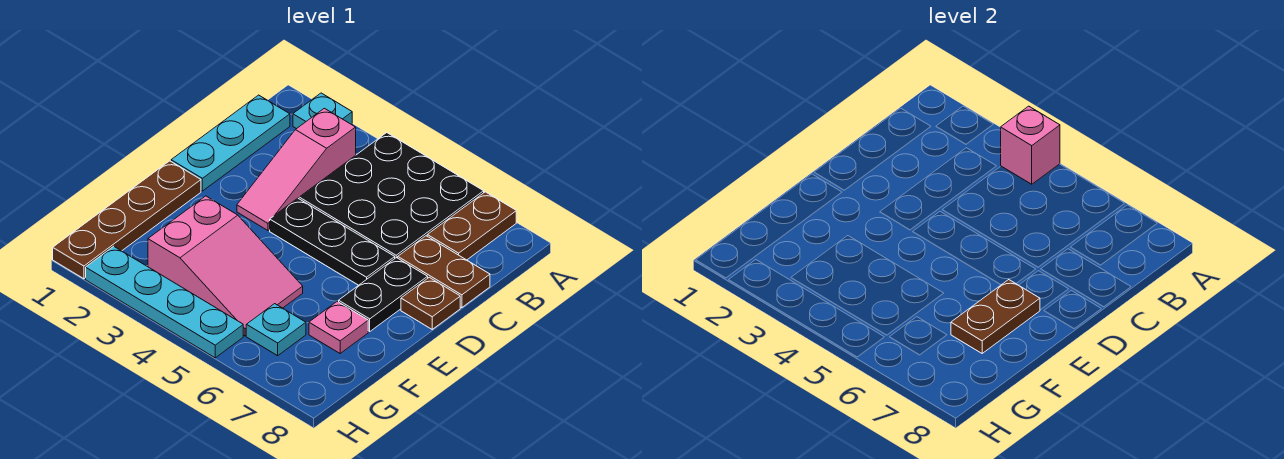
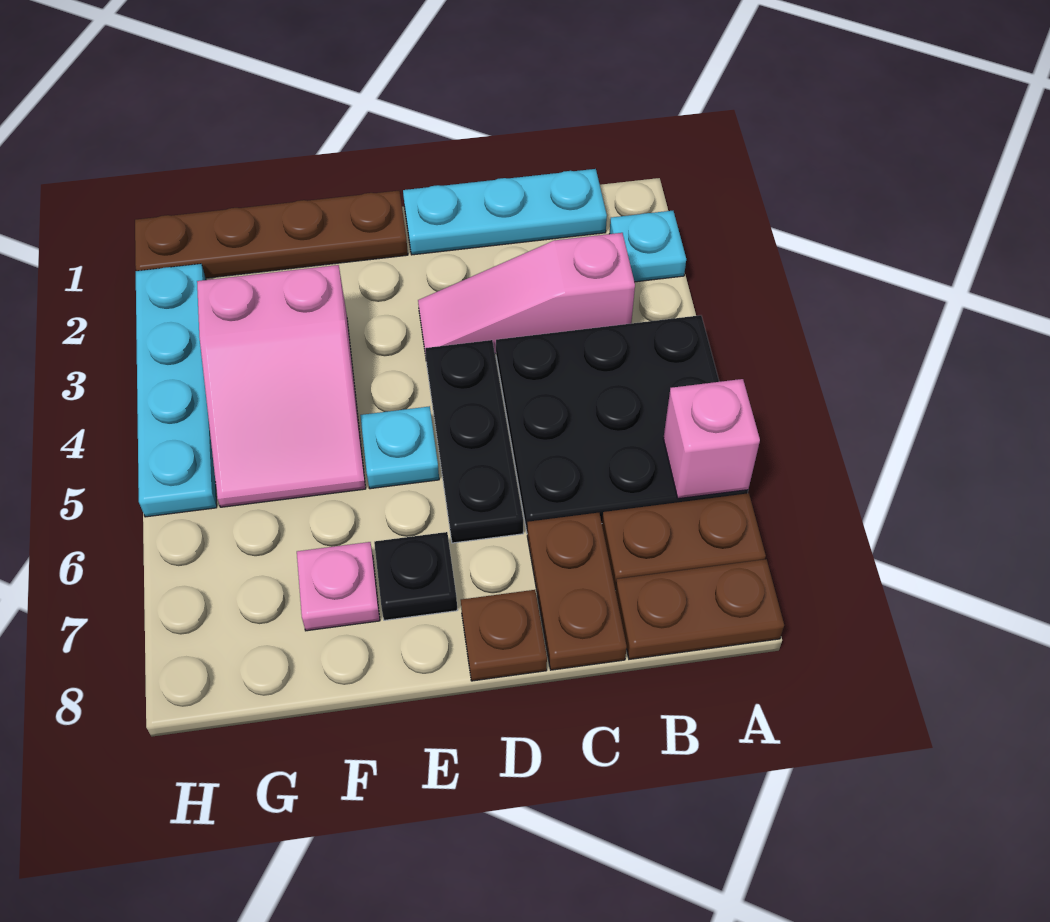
pink 1x1 brick [1001,106,1060,184] -> pink 1x1 brick moved to [663,379,760,499]
black 1x2 plate [339,258,428,331] -> black 1x1 plate [374,532,457,620]
brown 1x2 plate [951,280,1040,353] -> brown 1x2 plate moved to [616,559,784,659]
cyan 1x1 plate [246,304,306,356] -> cyan 1x1 plate moved to [360,406,439,489]

